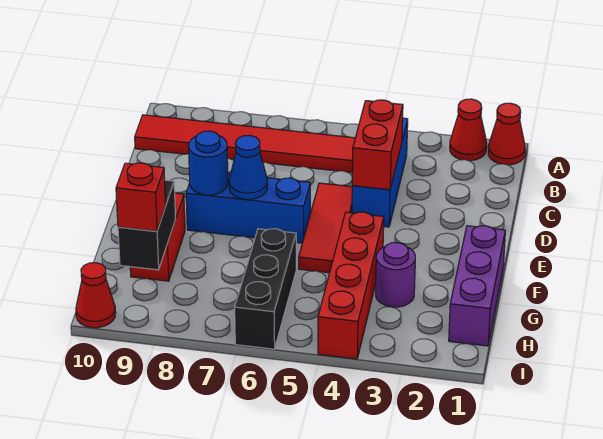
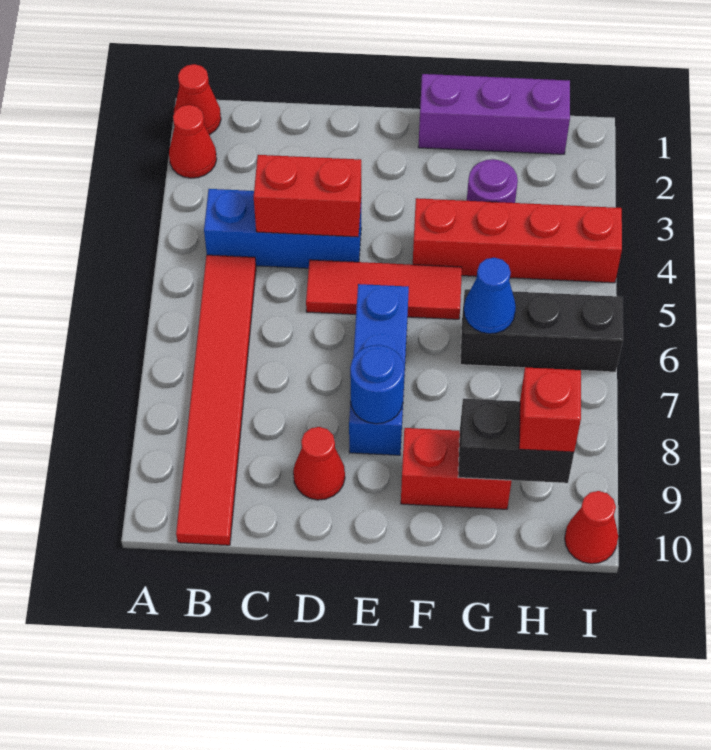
none -> red 1x1 cone [293,427,345,500]
blue 1x1 cone [229,135,267,199] -> blue 1x1 cone moved to [464,258,516,334]

